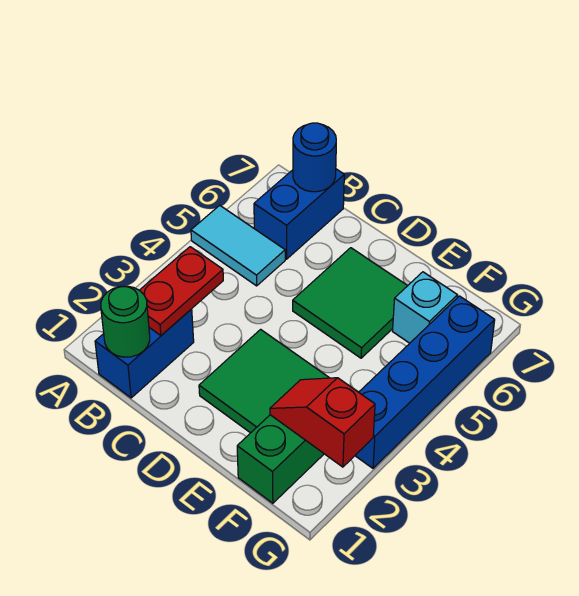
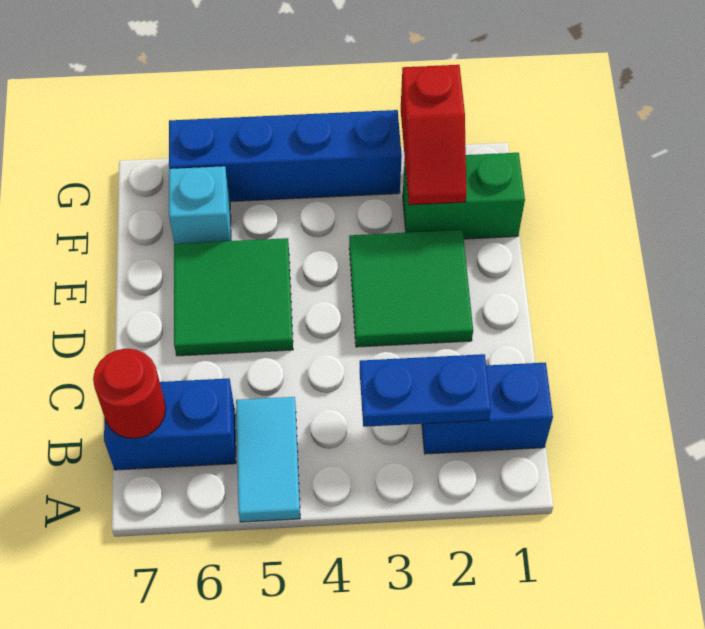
green 1x1 round brick [101,286,150,357] -> none
red 1x2 plate [140,247,223,335] -> blue 1x2 plate [360,354,491,427]
blue 1x1 round brick [293,123,336,192] -> red 1x1 round brick [93,349,166,438]

